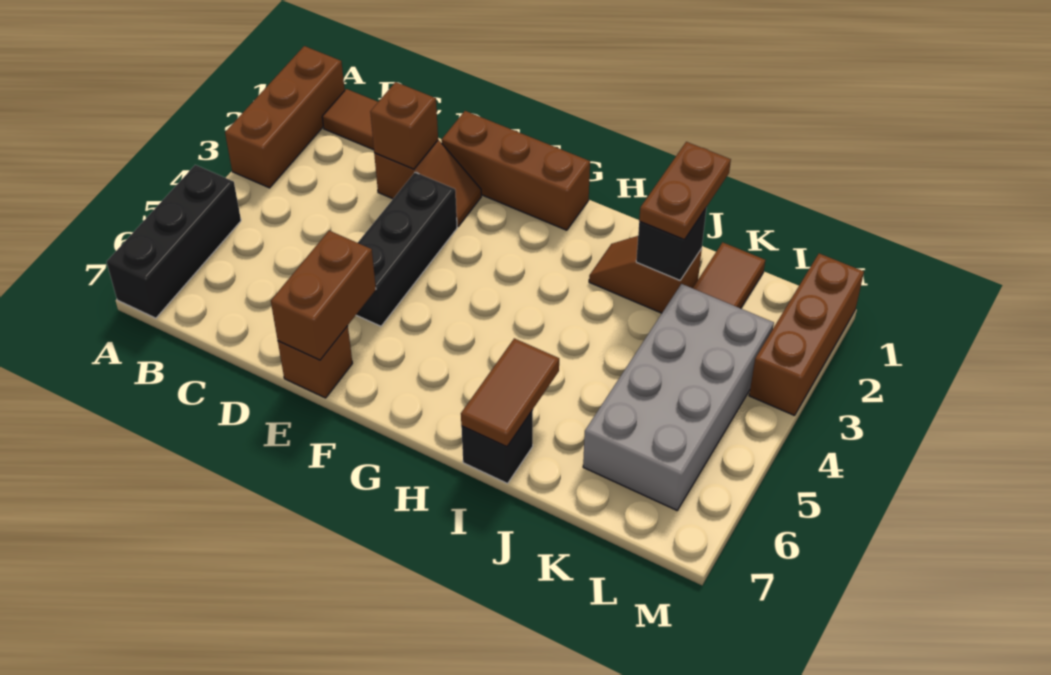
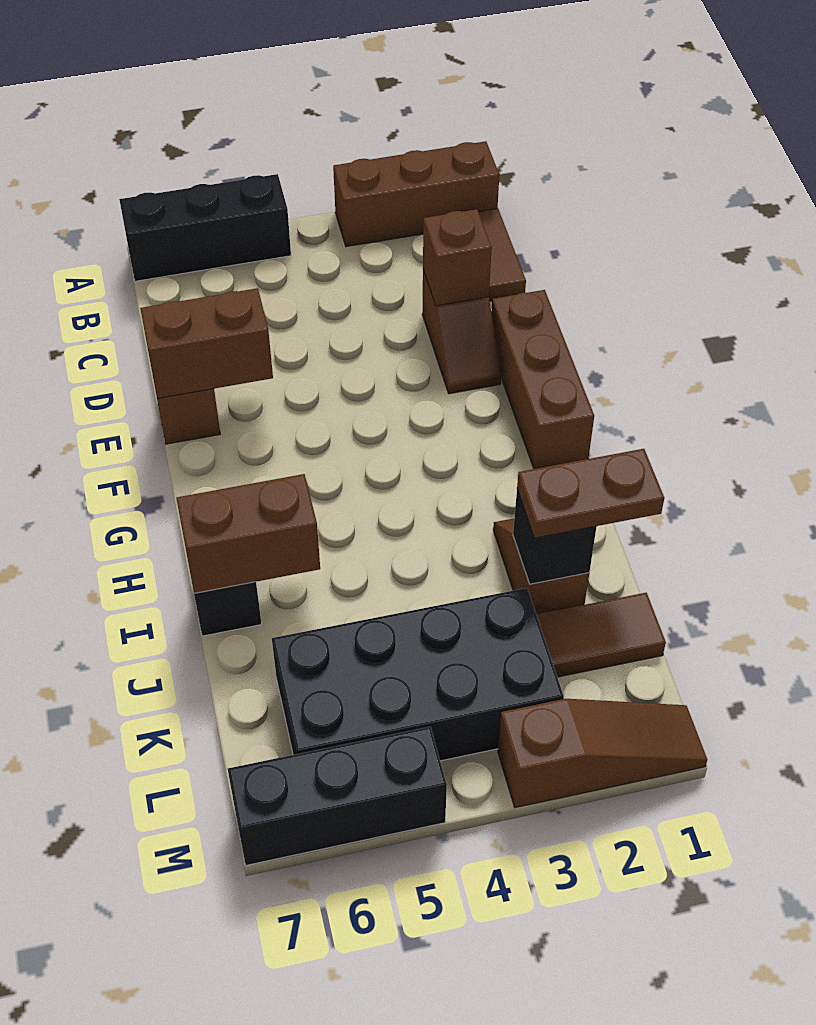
black 1x3 brick [356,172,457,326] -> black 1x3 brick moved to [228,727,447,865]
brown 1x2 tile [461,338,559,447] -> brown 1x2 brick [176,474,320,593]
grey 2x4 brick [583,284,774,510] -> black 2x4 brick [272,588,564,761]
brown 1x3 brick [749,254,864,416] -> brown 1x3 slope [498,699,707,808]

